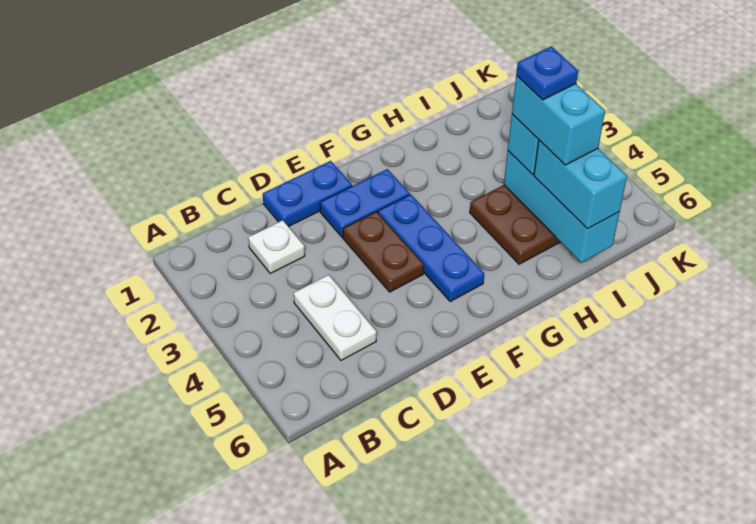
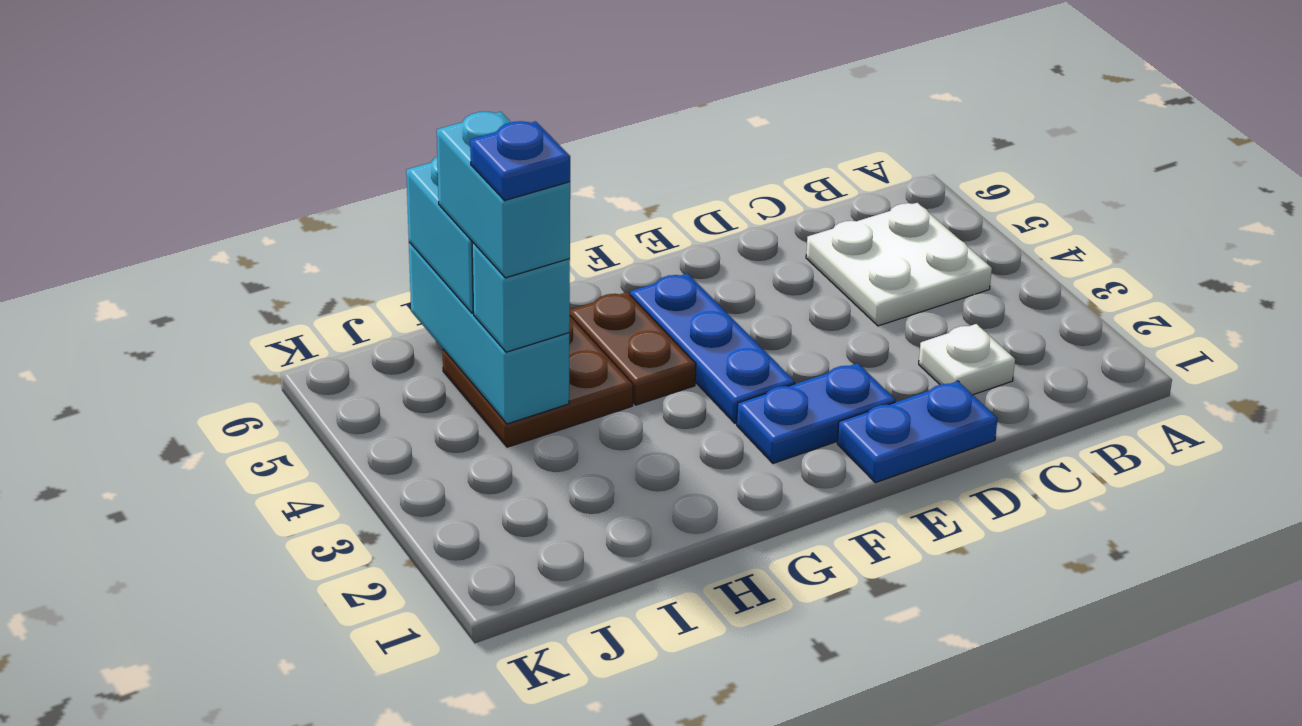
white 1x2 plate [294,275,377,360] -> white 2x2 plate [806,203,992,326]
brown 1x2 plate [343,212,424,292] -> brown 1x2 plate moved to [570,292,696,405]

